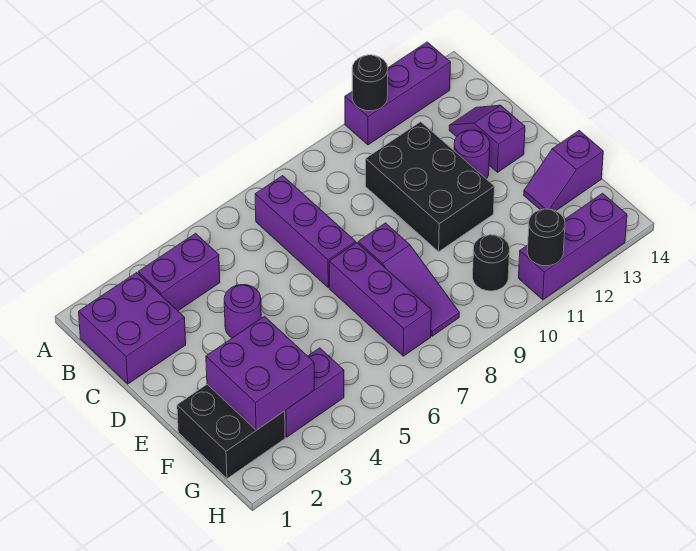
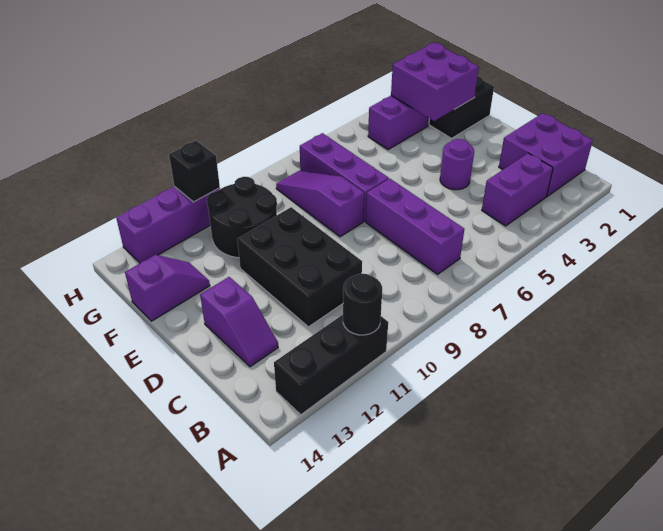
purple 1x3 brick [345,42,451,145] -> black 1x3 brick [274,315,388,415]
purple 1x1 round brick [454,130,490,179] -> none
black 1x1 round brick [473,235,510,291] -> black 2x2 round brick [207,177,277,258]
black 1x1 round brick [527,209,565,266] -> black 1x1 brick [169,141,220,202]

